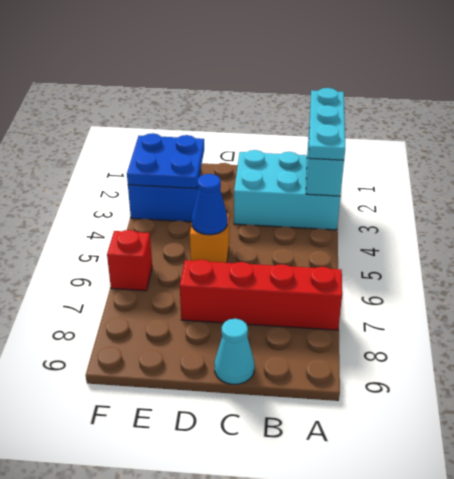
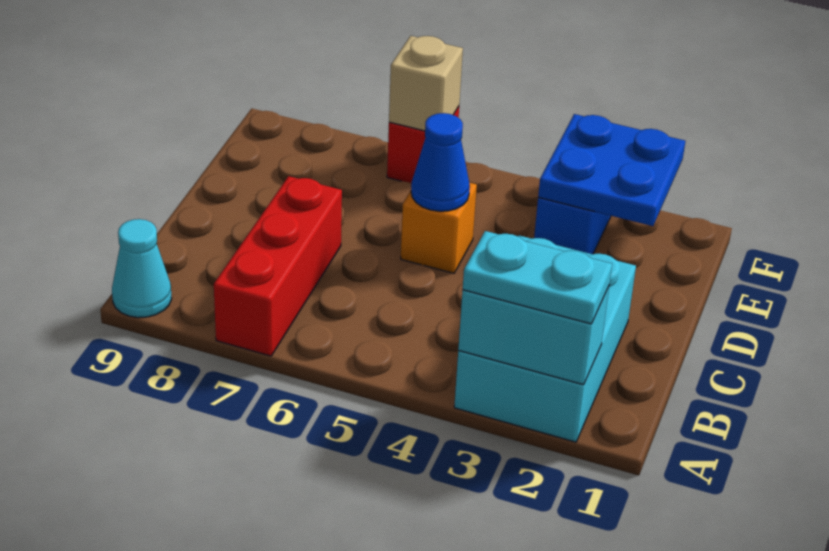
cyan 1x3 plate [309,88,345,160] -> cyan 1x2 plate [463,231,612,324]
red 1x4 brick [180,259,342,330] -> red 1x3 brick [214,176,342,356]
cyan 1x1 cone [215,319,255,384] -> cyan 1x1 cone moved to [112,219,172,318]
none -> tan 1x1 brick [389,36,463,131]

